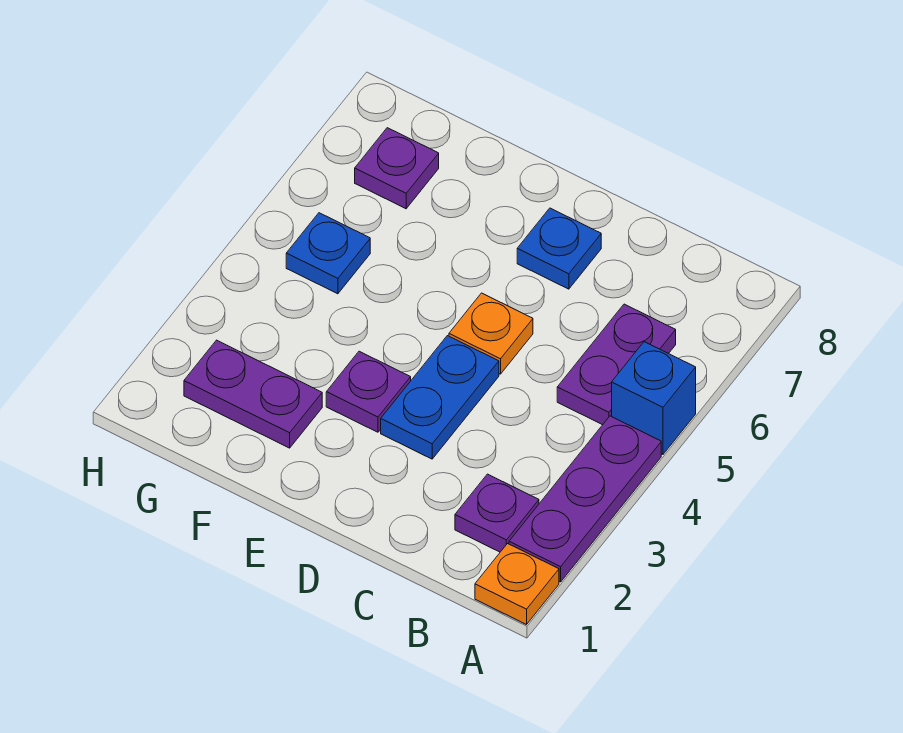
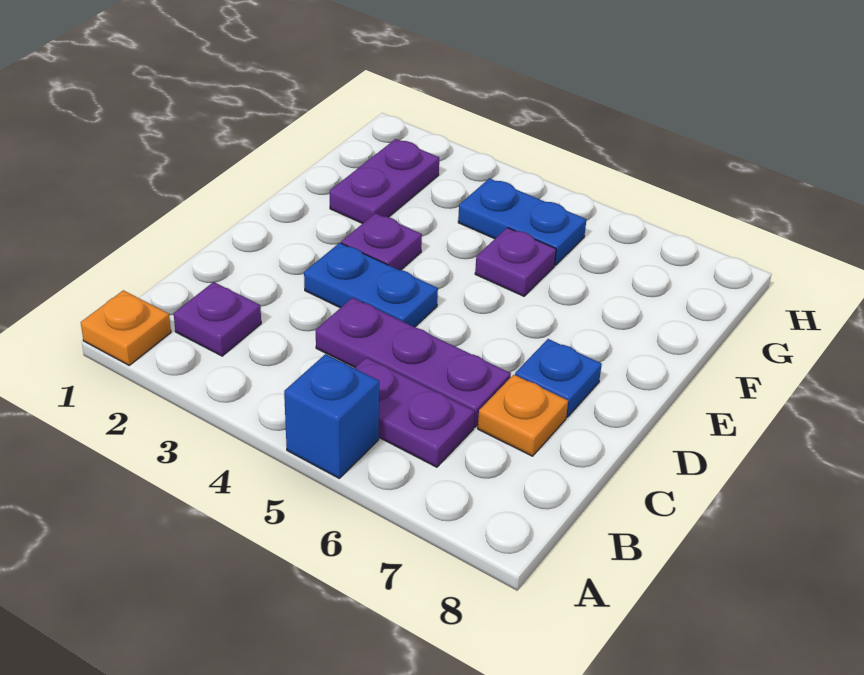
purple 1x3 plate [509,416,661,582] -> purple 1x3 plate moved to [316,298,511,428]
orange 1x1 plate [449,293,533,374] -> orange 1x1 plate moved to [478,375,568,456]
blue 1x1 plate [286,213,370,294] -> blue 1x2 plate [458,178,586,265]
purple 1x1 plate [355,128,439,209] -> purple 1x1 plate moved to [475,228,556,296]

